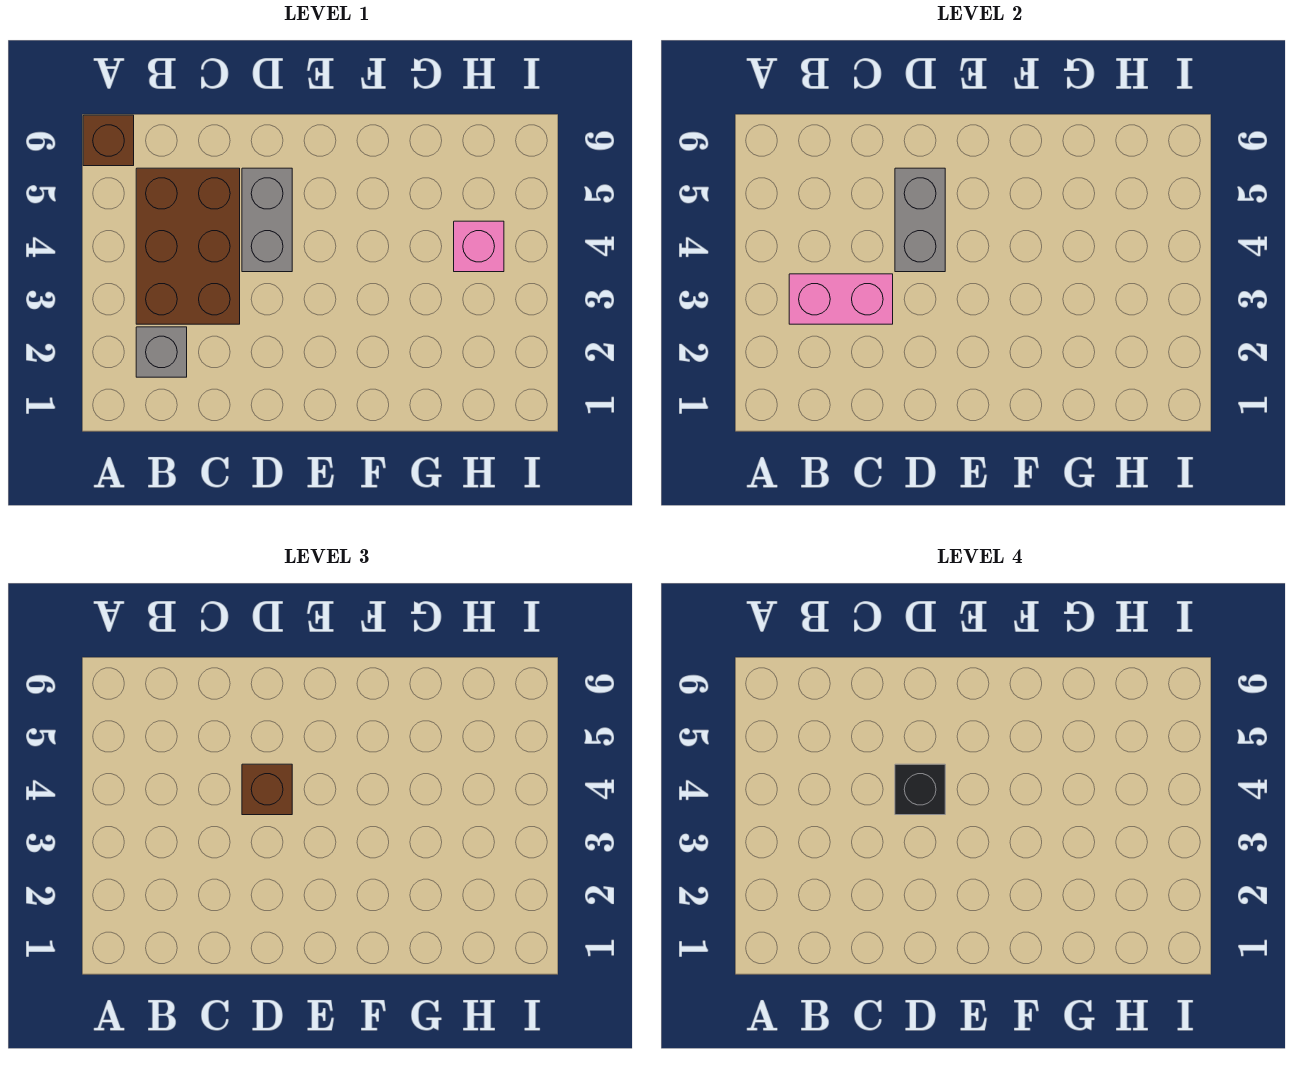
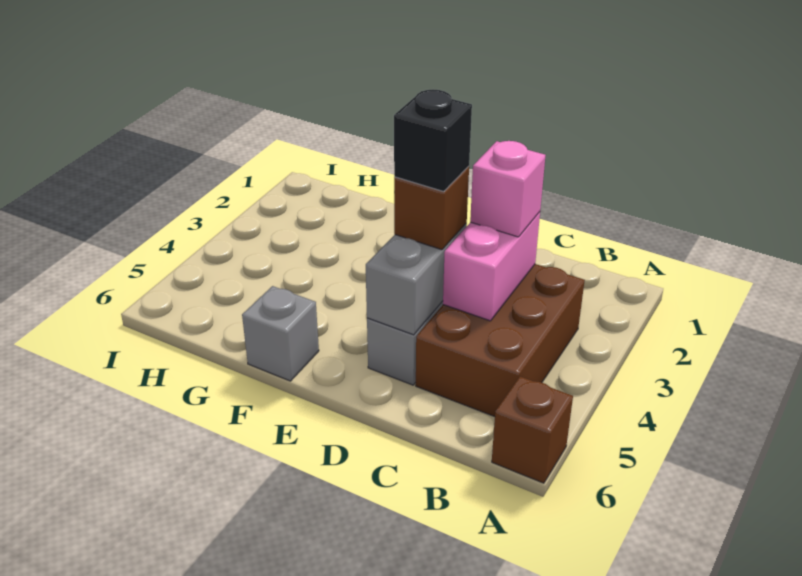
grey 1x1 brick [136,327,187,377] -> grey 1x1 brick moved to [242,286,319,381]
pink 1x2 brick [789,274,893,324] -> pink 1x2 brick turned to [443,212,540,321]
pink 1x1 brick [454,221,504,272] -> pink 1x1 brick moved to [470,141,546,237]

